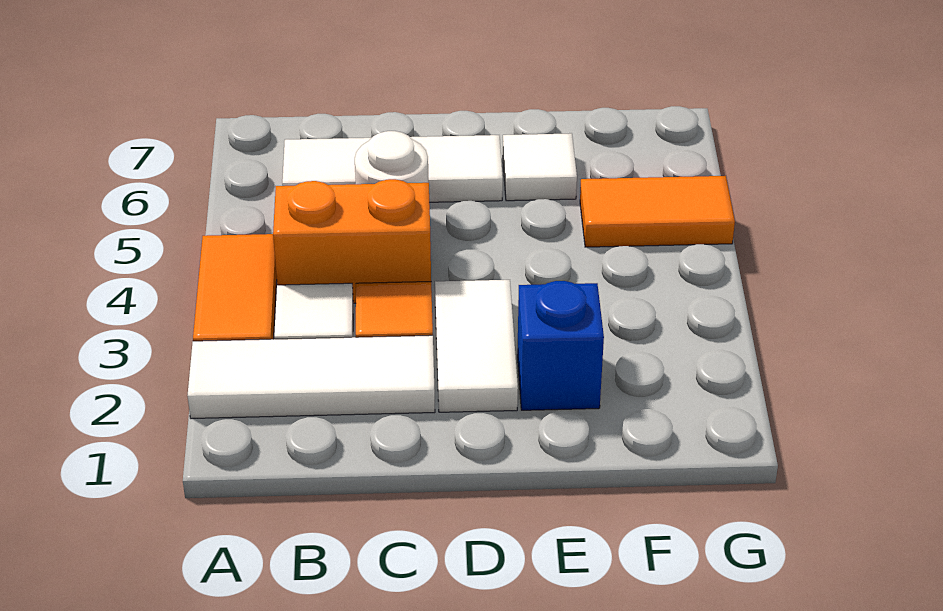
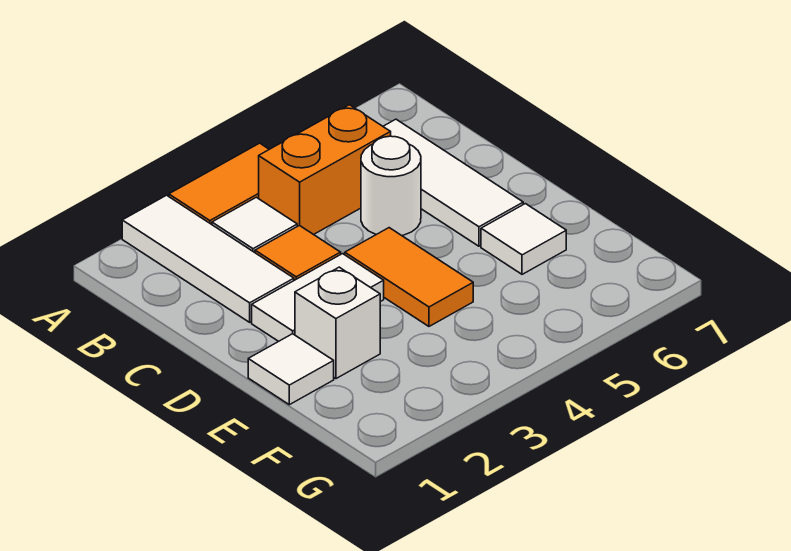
orange 1x2 brick [273,179,431,303] -> orange 1x2 brick turned to [259,105,391,235]
none -> white 1x1 tile [248,334,334,405]
blue 1x1 brick [517,281,604,410] -> white 1x1 brick [295,267,380,379]
orange 1x2 tile [580,176,735,247] -> orange 1x2 tile moved to [345,228,473,326]

